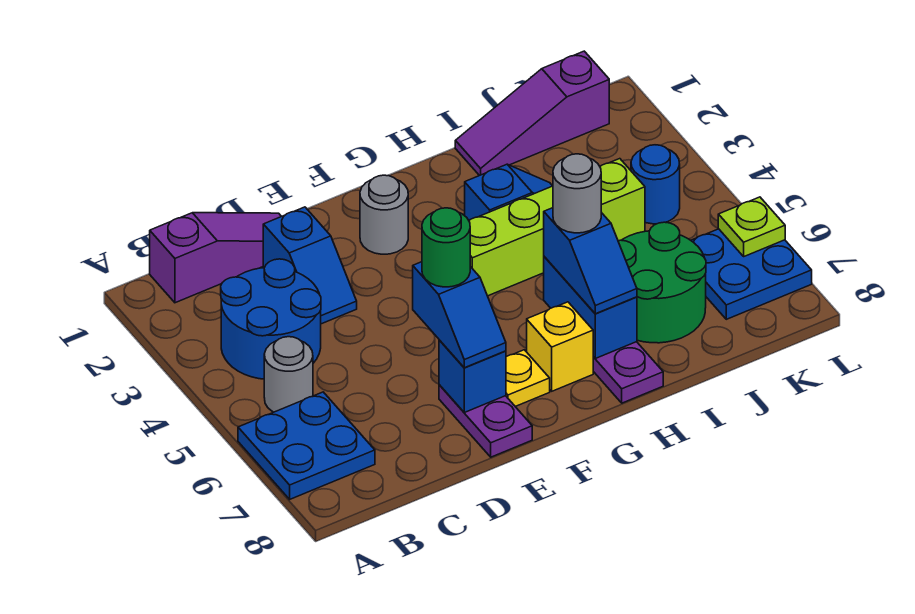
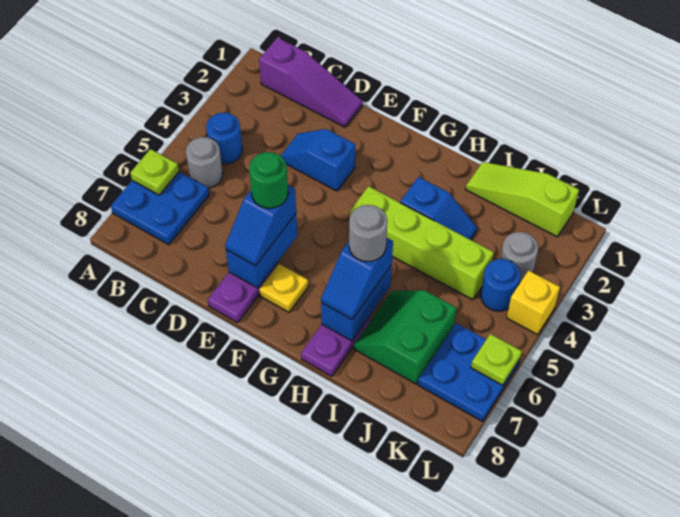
none -> lime 1x1 plate [130,149,179,195]
blue 2x2 round brick [221,259,321,379] -> blue 1x1 round brick [206,113,242,164]
blue 1x2 slope [263,207,357,324] -> blue 1x2 slope turned to [281,129,355,191]
blue 1x1 brick [439,340,506,412] -> blue 1x2 brick [226,214,297,288]
grey 1x1 round brick [360,175,408,254] -> grey 1x1 round brick moved to [500,232,538,284]
yellow 1x1 brick [527,302,593,391] -> yellow 1x1 brick moved to [507,271,560,335]
purple 1x3 slope [455,51,609,176] -> lime 1x3 slope [466,162,579,237]
green 2x2 round brick [618,222,706,343] -> green 2x2 slope [353,290,456,384]

